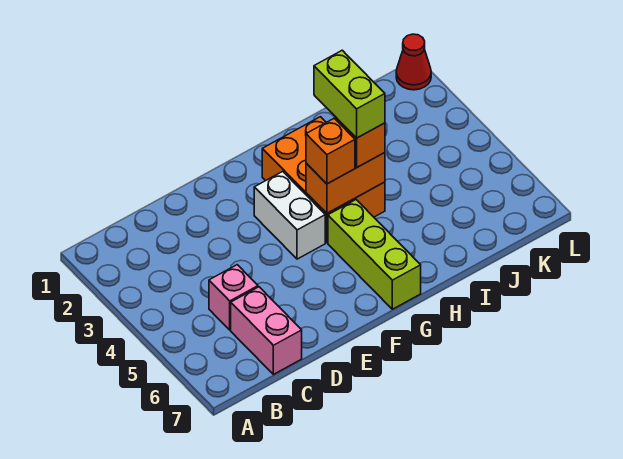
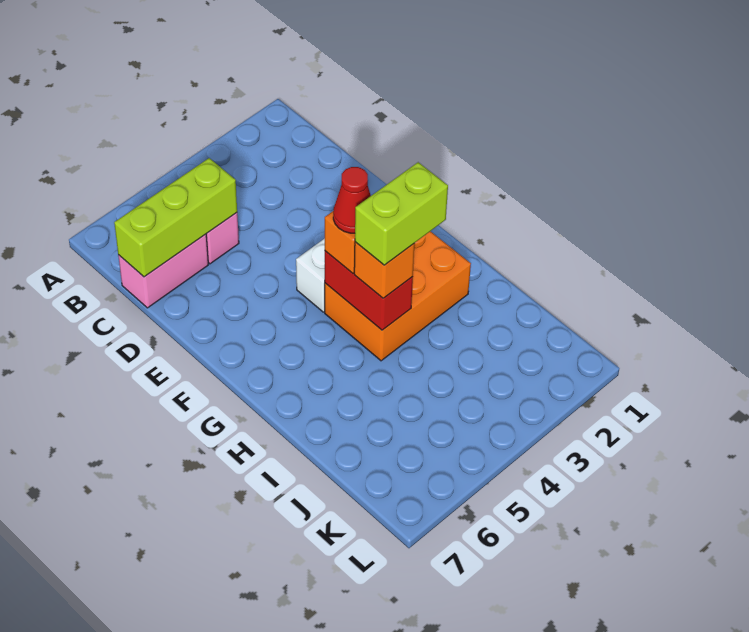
orange 1x2 brick [306,153,385,213] -> red 1x2 brick [325,251,413,330]
lime 1x3 brick [328,200,421,309] -> lime 1x3 brick moved to [114,158,237,277]
red 1x1 cone [396,34,431,90] -> red 1x1 cone moved to [333,167,371,233]

